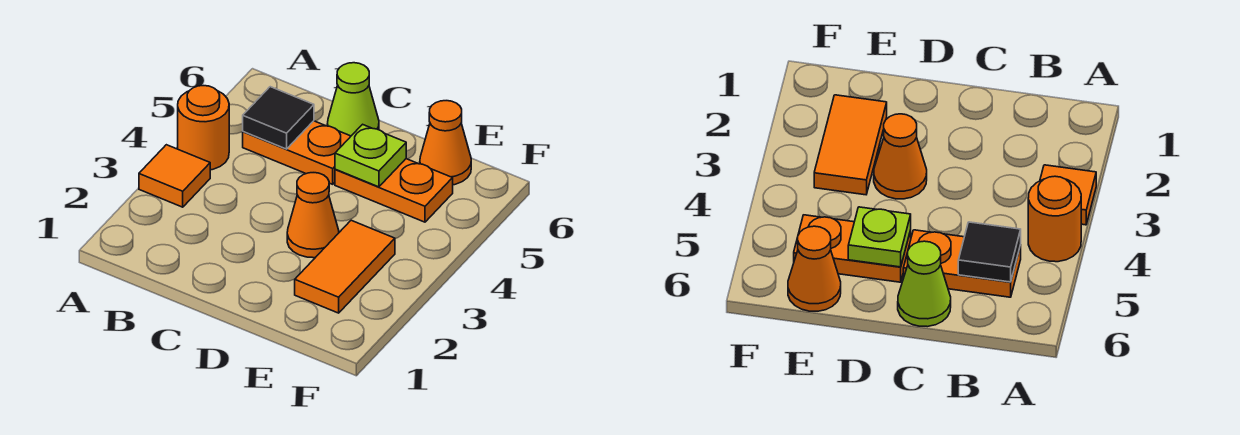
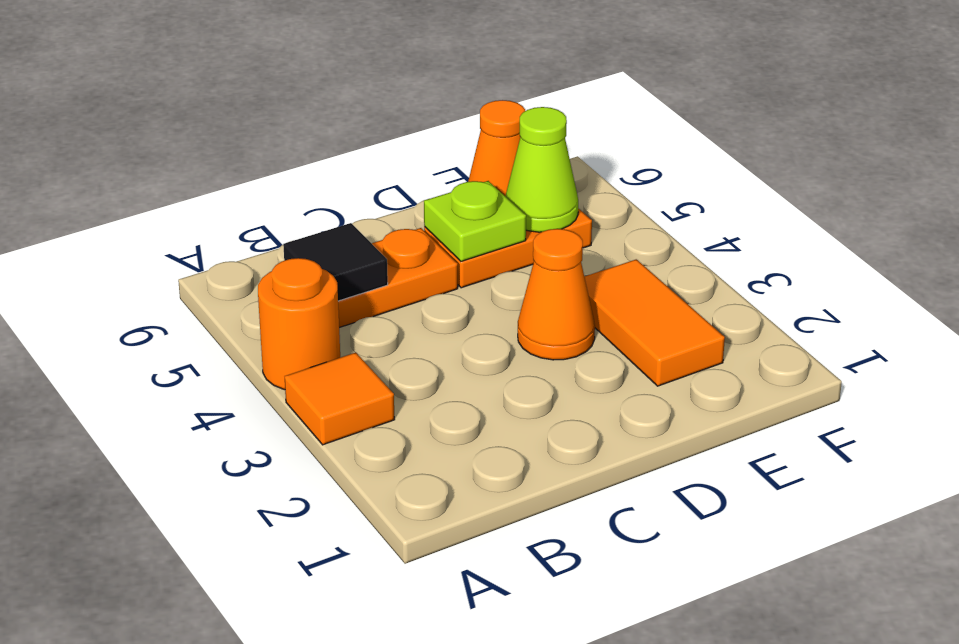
lime 1x1 cone [327,63,379,136] -> lime 1x1 cone moved to [505,107,578,232]

